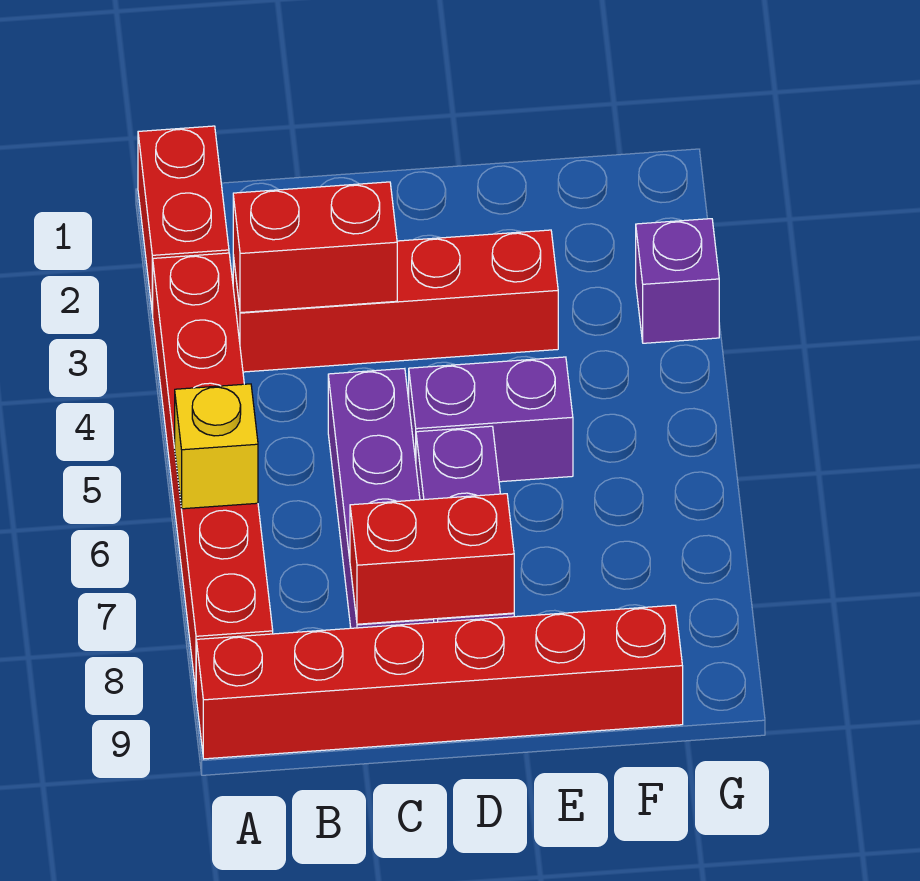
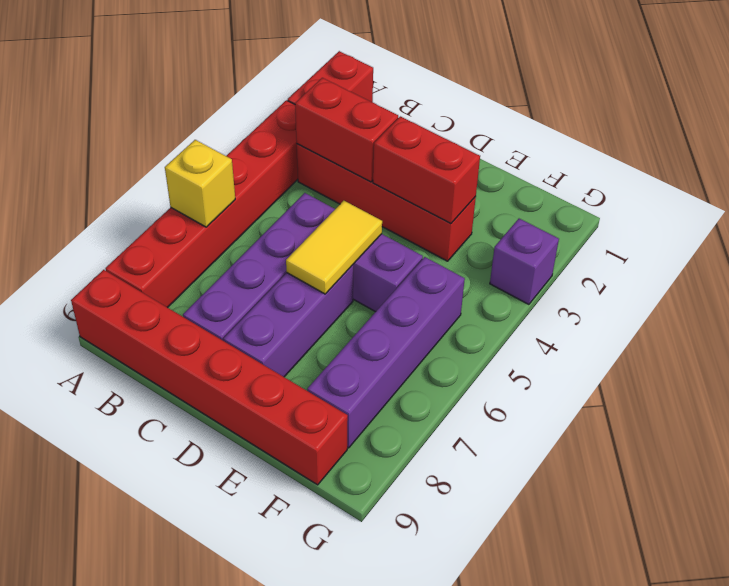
red 1x2 brick [350,494,514,624] -> red 1x2 brick moved to [373,116,480,224]
none -> yellow 1x2 tile [286,201,382,294]
none -> purple 1x4 brick [307,257,465,448]

